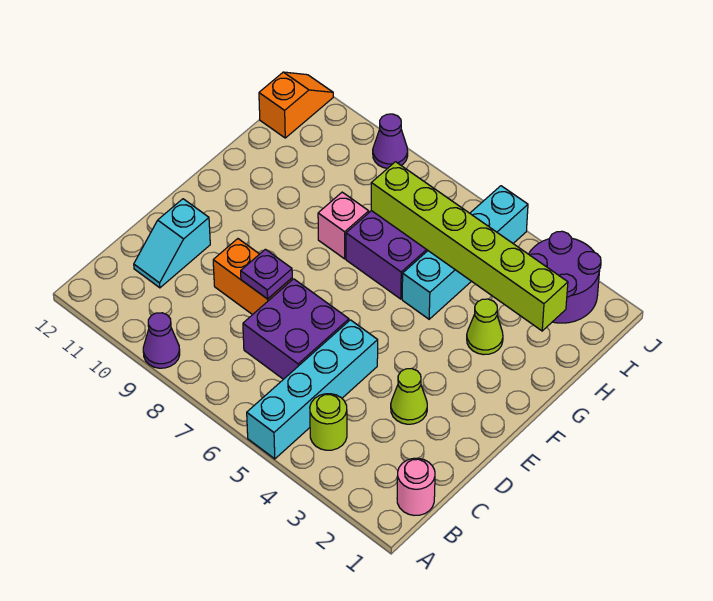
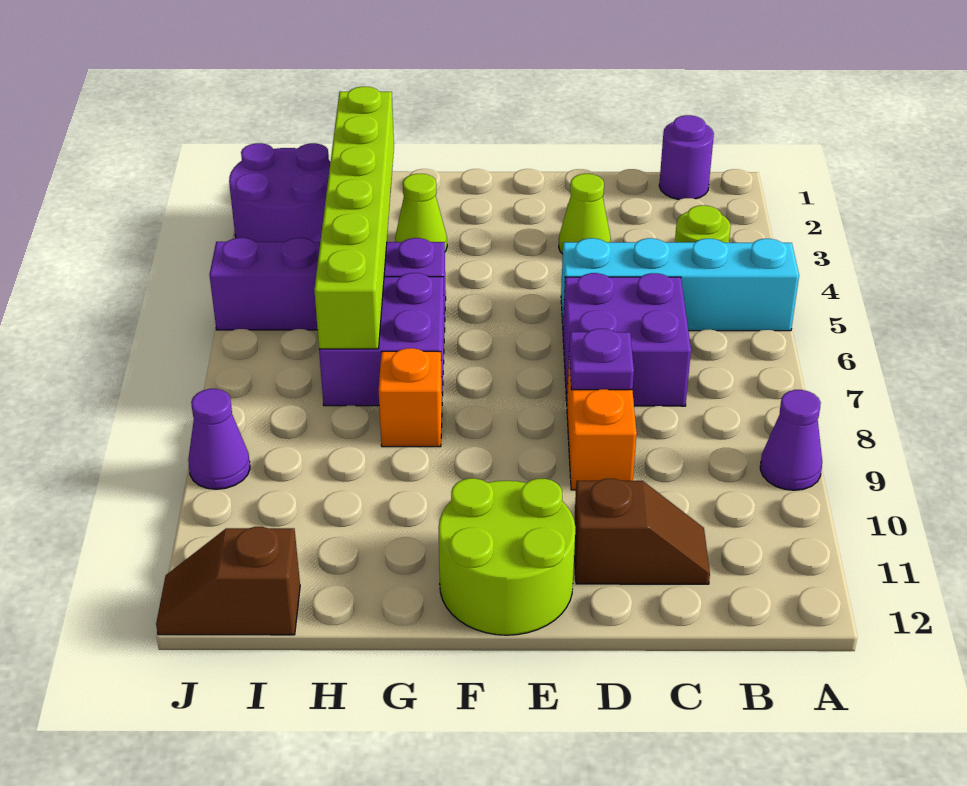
pink 1x1 round brick [397,458,435,515] -> purple 1x1 round brick [659,115,714,200]
cyan 1x2 slope [134,199,210,288] -> brown 1x2 slope [574,479,710,584]
none -> lime 2x2 round brick [438,478,575,635]
cyan 1x4 brick [402,186,528,319] -> purple 1x4 brick [209,238,446,330]
pink 1x1 brick [318,192,369,259] -> orange 1x1 brick [379,348,442,447]
orange 1x2 slope [259,72,333,138] -> brown 1x2 slope [156,527,300,635]

